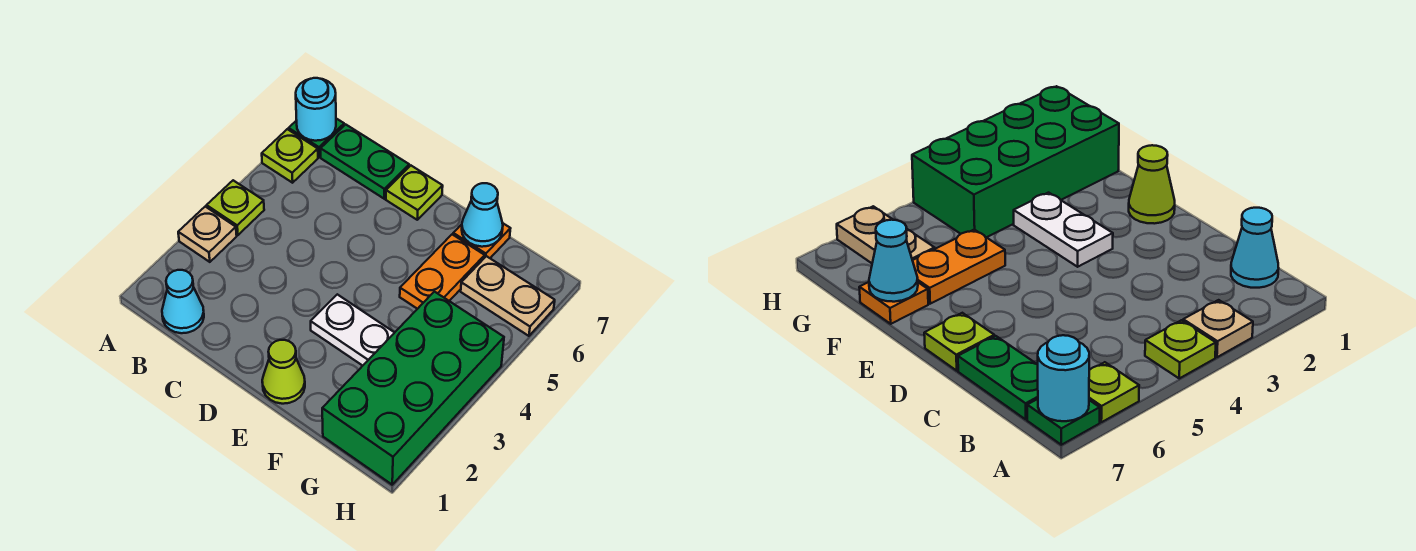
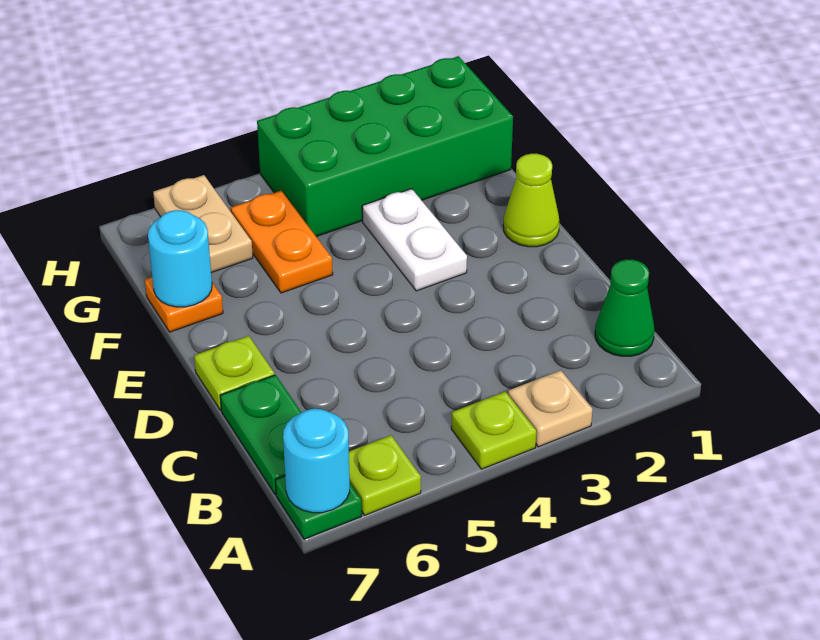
cyan 1x1 cone [162,270,204,333] -> green 1x1 cone [595,259,655,356]
orange 1x2 plate [400,234,485,309] -> orange 1x2 plate turned to [231,191,333,293]
cyan 1x1 cone [462,183,503,247] -> cyan 1x1 round brick [148,210,212,307]

